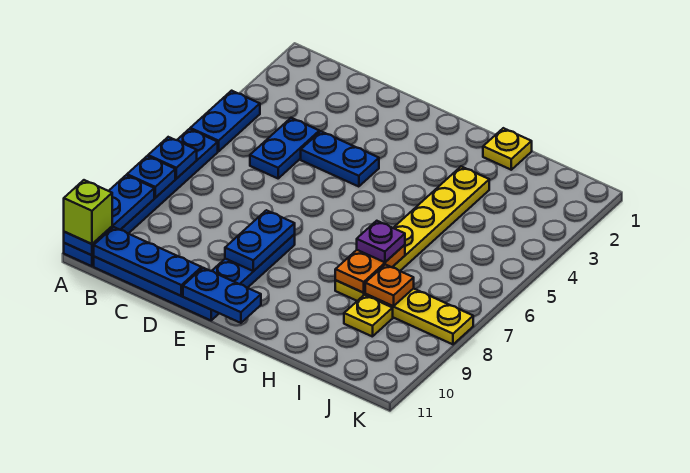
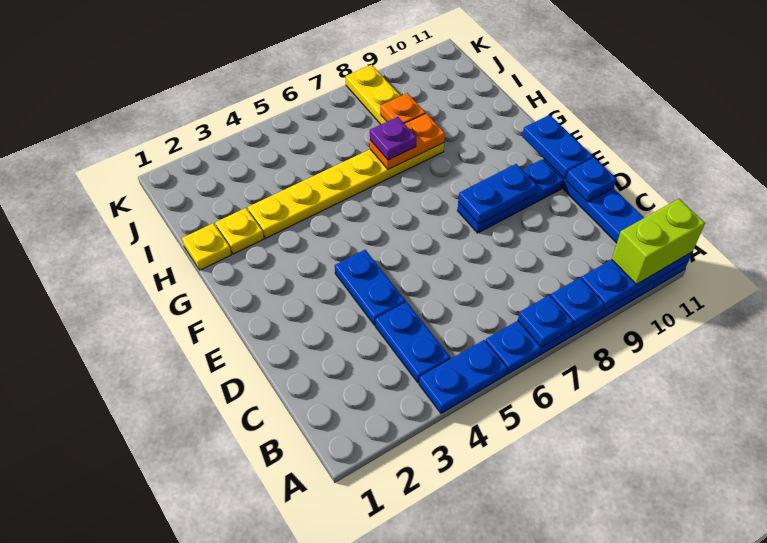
lime 1x1 brick [64,180,112,244] -> lime 1x2 brick [612,199,705,284]
blue 1x3 plate [94,227,202,296] -> blue 1x1 plate [566,158,616,202]
blue 1x2 plate [250,118,319,178] -> blue 1x2 plate turned to [375,302,450,383]
yellow 1x1 plate [344,295,393,337] -> yellow 1x1 plate moved to [215,208,264,254]

